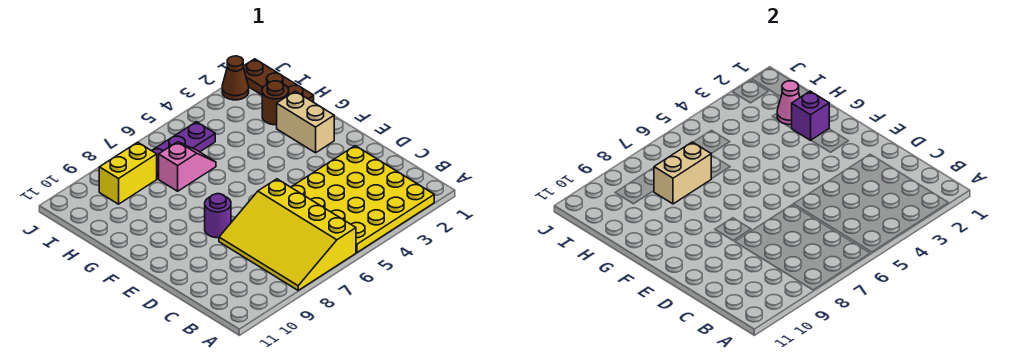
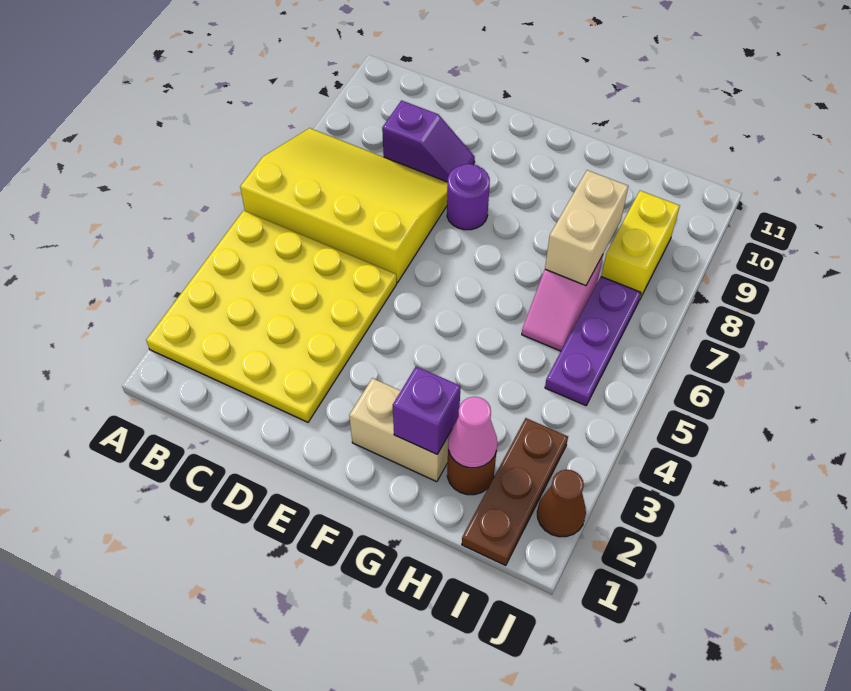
none -> purple 1x2 slope [382,100,475,182]
brown 1x3 plate [243,59,314,102] -> brown 1x3 plate turned to [462,418,568,565]

